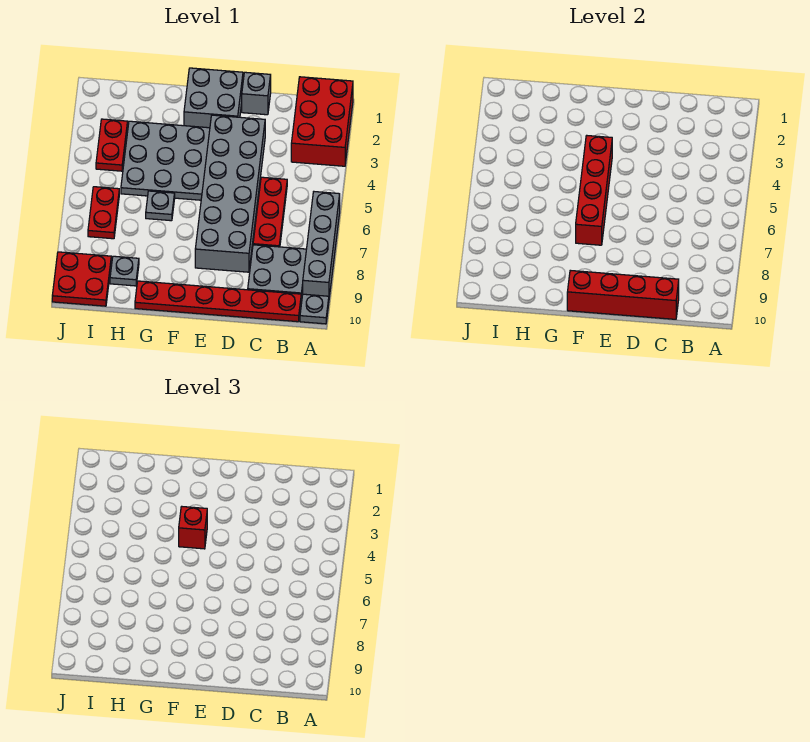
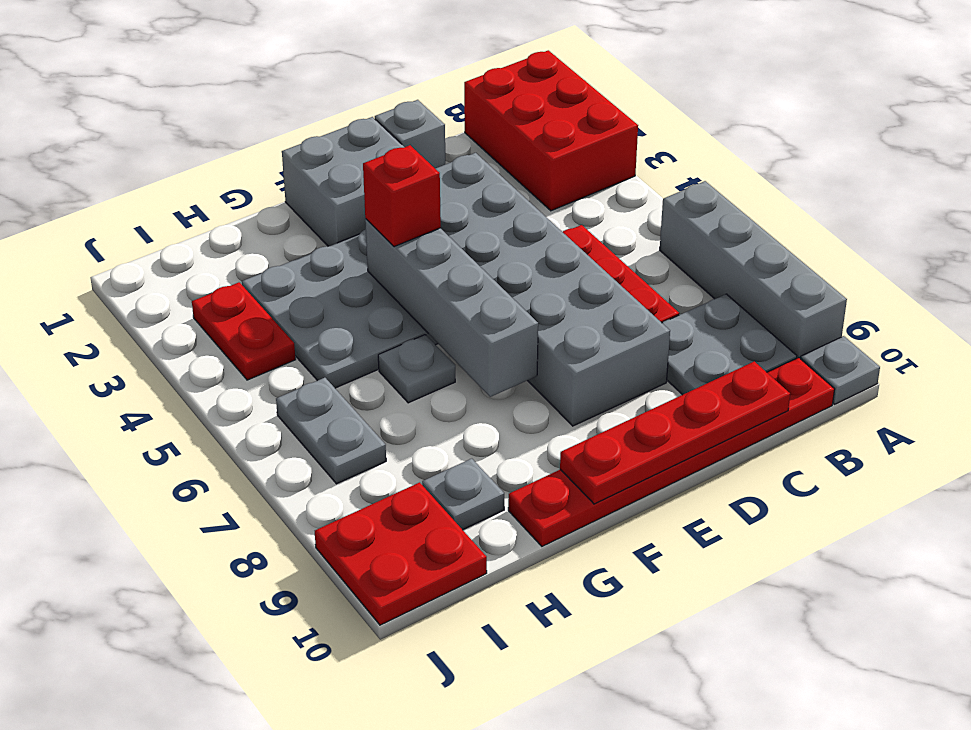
red 1x4 brick [567,270,679,319] -> red 1x4 plate [560,361,790,504]
red 1x4 brick [576,136,612,245] -> grey 1x4 brick [365,219,538,397]
red 1x2 plate [88,187,119,239] -> grey 1x2 plate [276,378,386,484]

